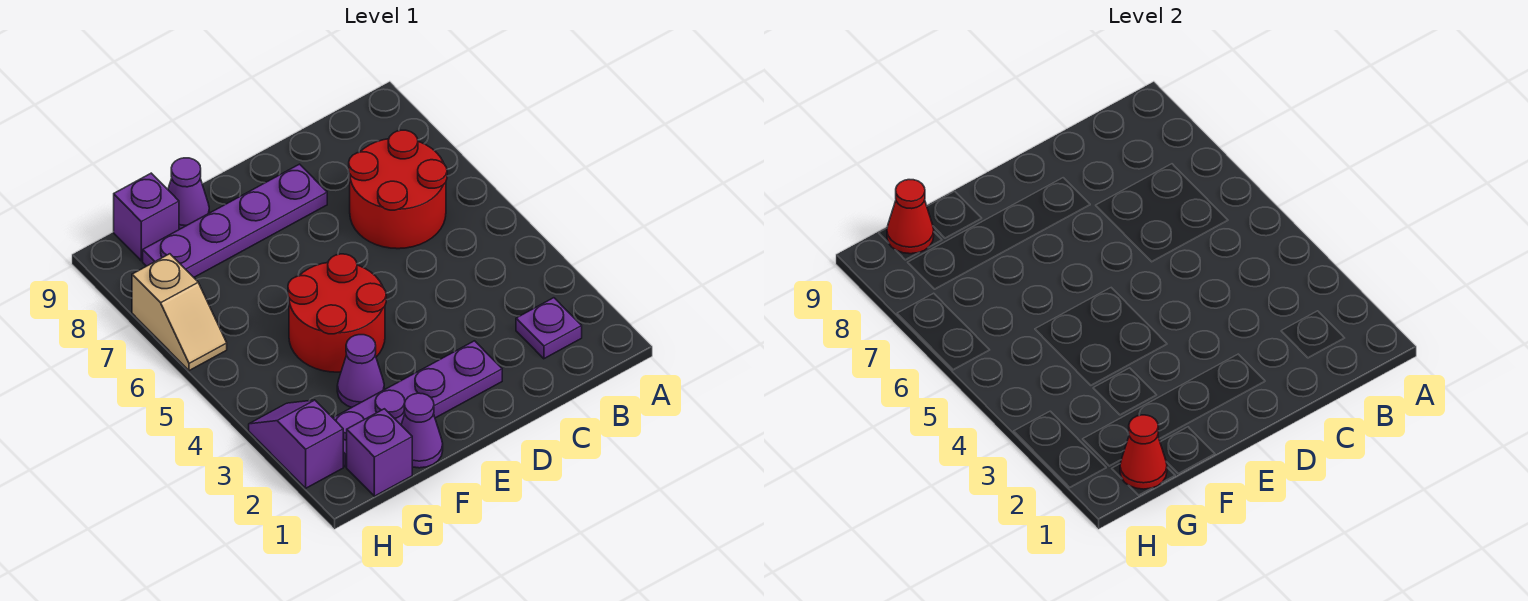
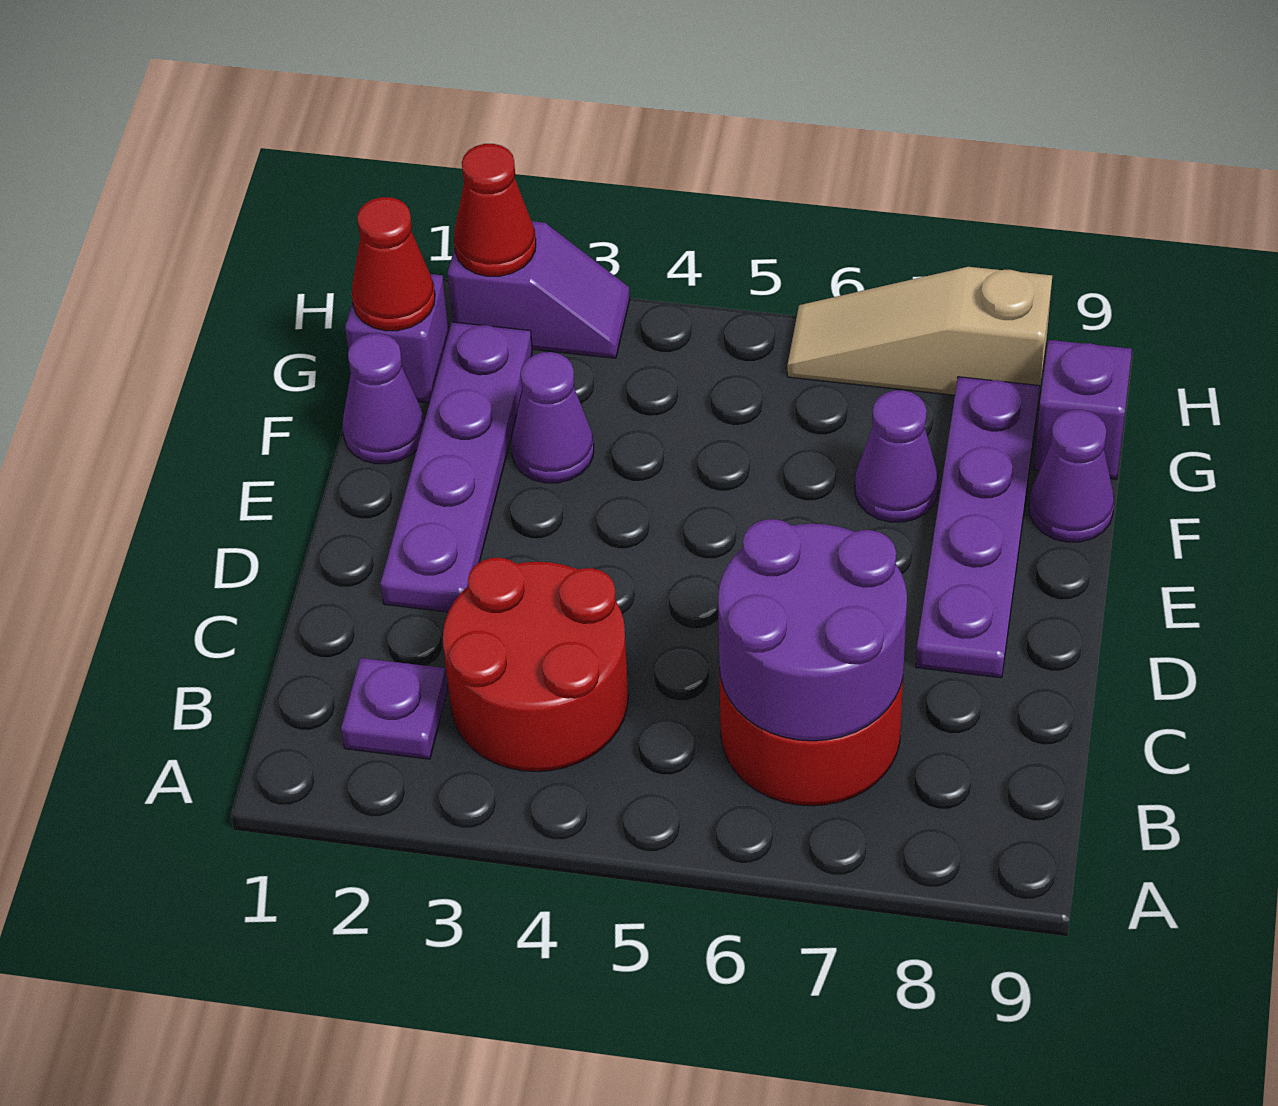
none -> purple 2x2 round brick [718,519,907,741]
red 2x2 round brick [288,254,386,372] -> red 2x2 round brick moved to [443,558,628,772]
none -> purple 1x1 cone [855,390,938,522]
red 1x1 cone [887,180,934,254] -> red 1x1 cone moved to [454,144,536,276]
tan 1x2 slope [132,254,227,371] -> tan 1x3 slope [787,267,1052,401]

